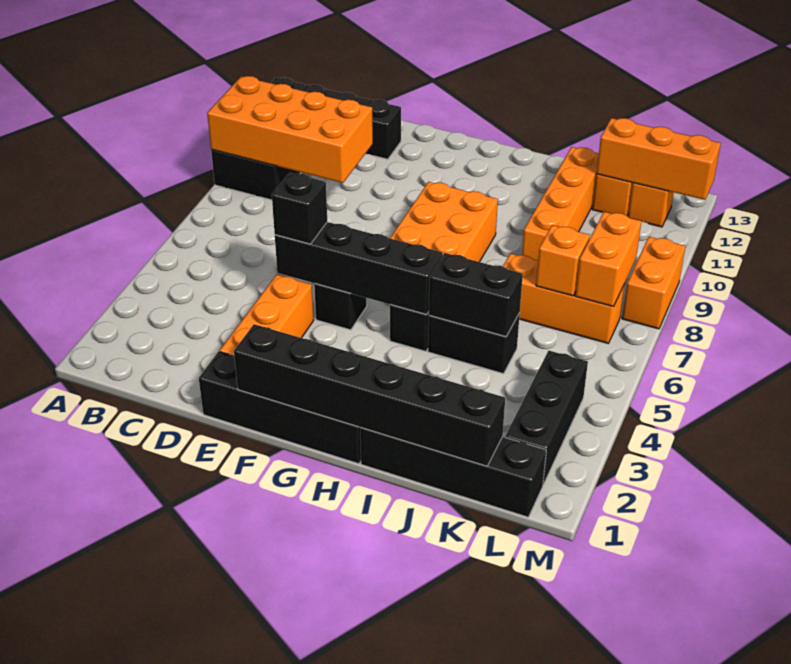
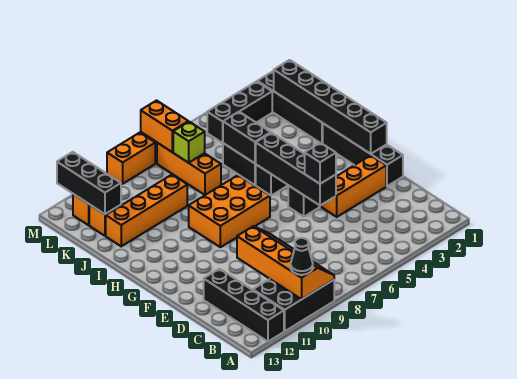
orange 2x4 brick [207,76,373,183] -> orange 2x4 slope [237,226,334,299]
none -> black 1x1 cone [291,238,313,275]
orange 1x1 brick [536,225,590,296] -> lime 1x1 brick [173,122,205,163]
orange 1x3 brick [596,118,721,200] -> black 1x3 brick [57,152,121,214]
orange 1x2 brick [576,212,642,307] -> orange 1x2 brick turned to [141,101,188,152]

